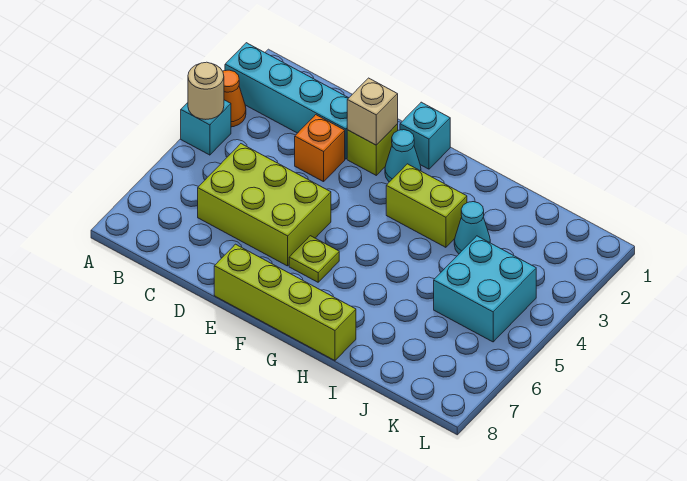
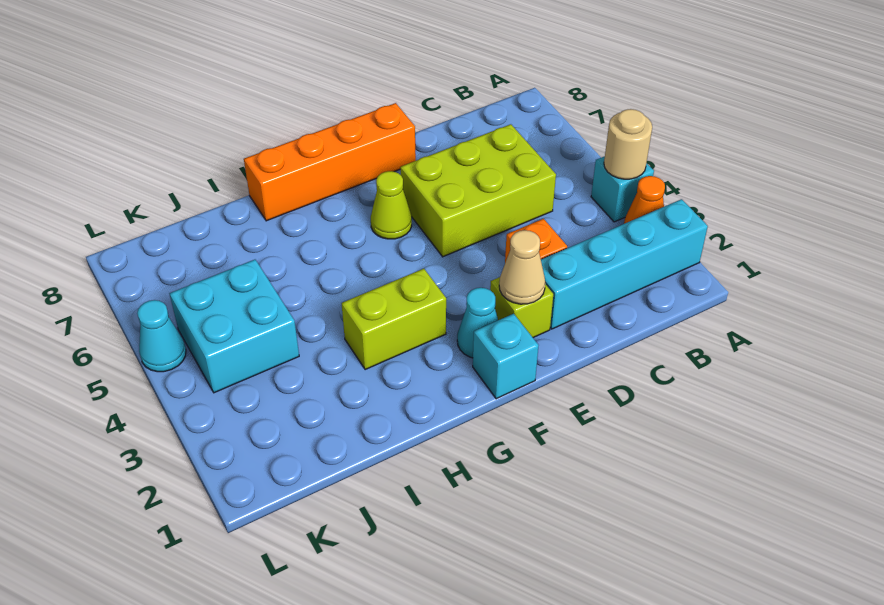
tan 1x1 brick [347,78,398,145] -> tan 1x1 cone [499,230,545,304]
lime 1x4 brick [214,244,356,361] -> orange 1x4 brick [244,103,416,221]
lime 1x1 plate [289,236,339,282] -> lime 1x1 cone [371,171,412,239]
cyan 1x1 cone [454,202,490,254] -> cyan 1x1 cone moved to [137,300,186,372]

